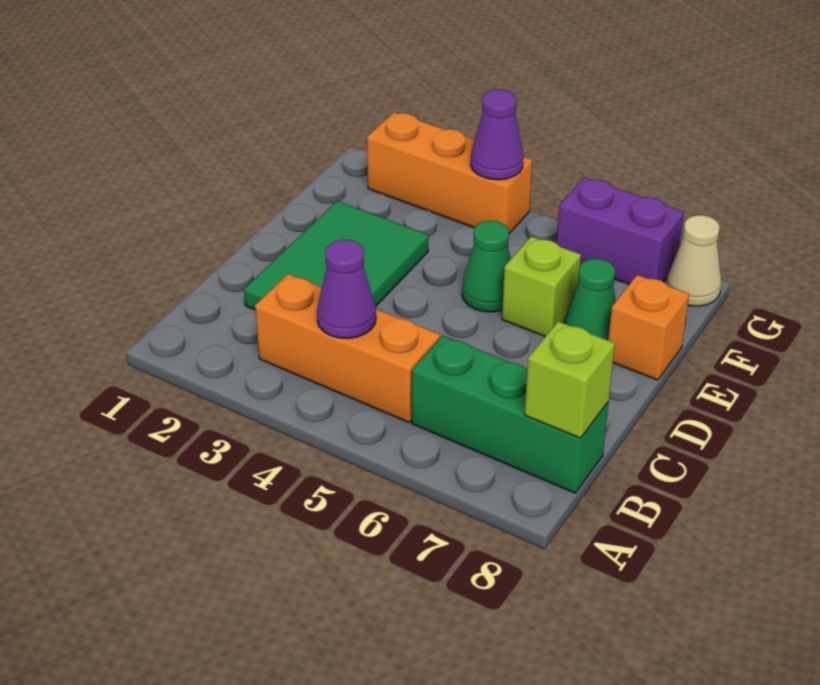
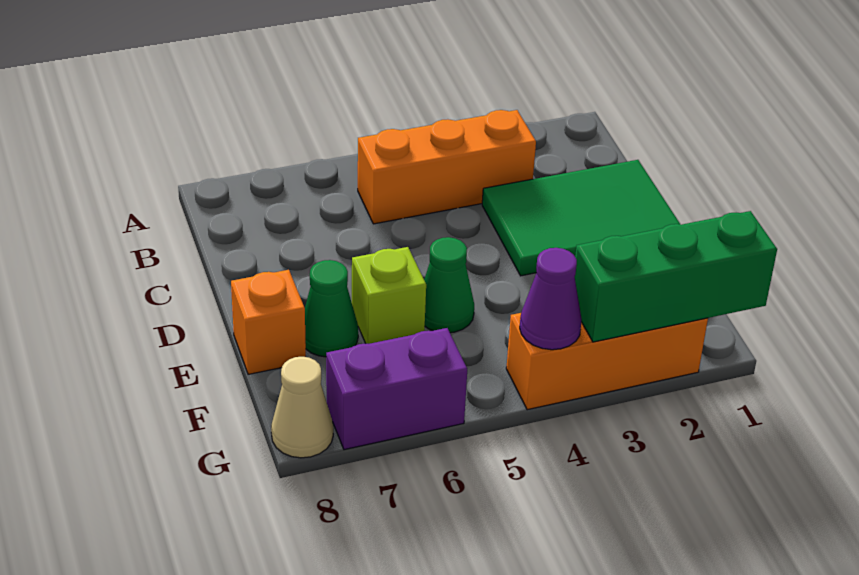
purple 1x1 cone [317,240,376,338] -> none
green 1x3 brick [412,336,609,493] -> green 1x3 brick moved to [575,211,777,342]
lime 1x1 brick [525,321,615,438] -> none
green 2x3 tile [244,201,428,310] -> green 2x3 tile turned to [482,160,680,276]

